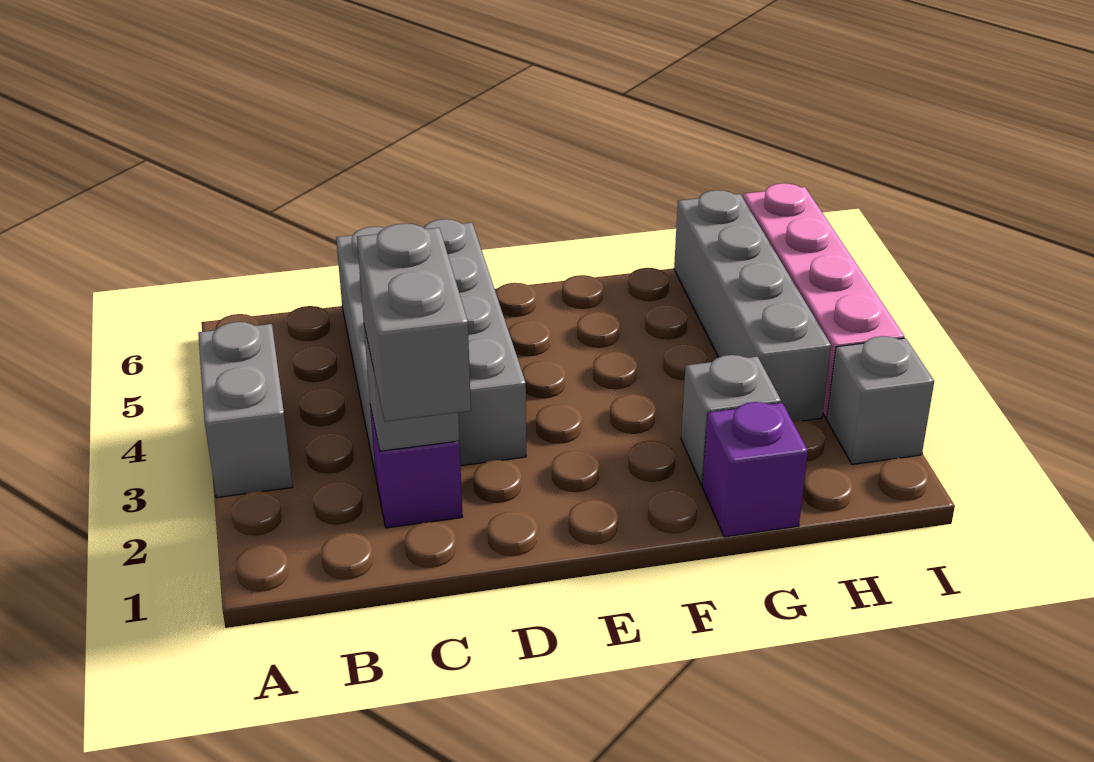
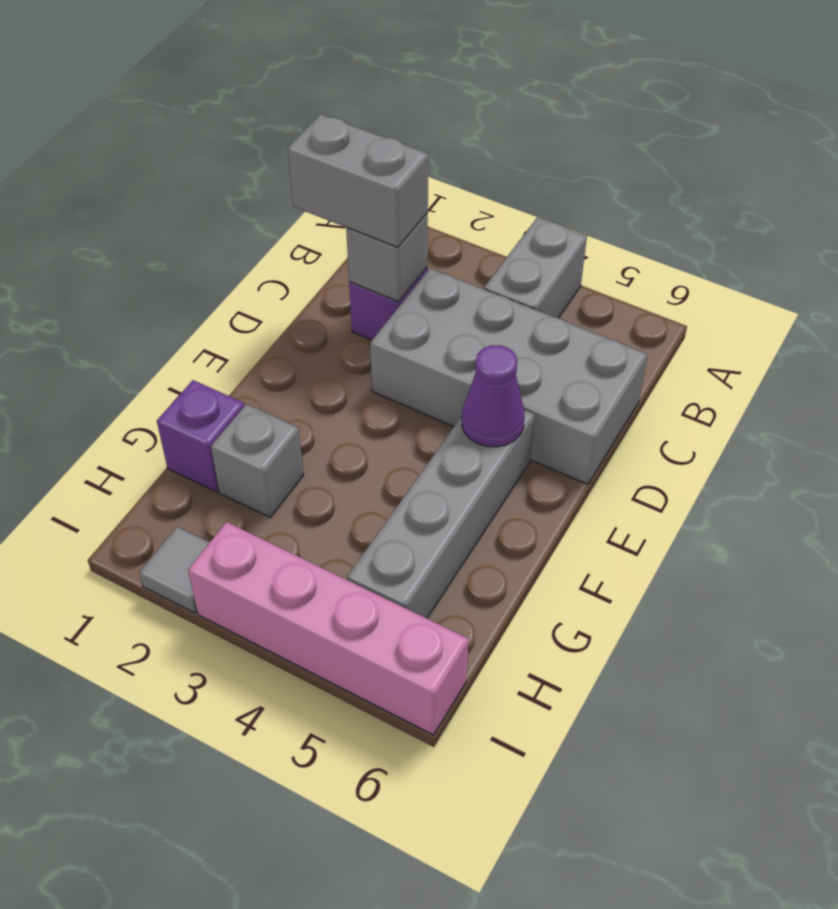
grey 1x2 brick [198,322,293,498] -> grey 1x2 brick turned to [484,218,587,318]
none -> purple 1x1 cone [462,345,524,447]
grey 1x4 brick [674,190,831,421] -> grey 1x4 brick turned to [347,410,535,618]
grey 1x1 brick [827,336,934,464] -> grey 1x1 tile [139,527,210,613]

